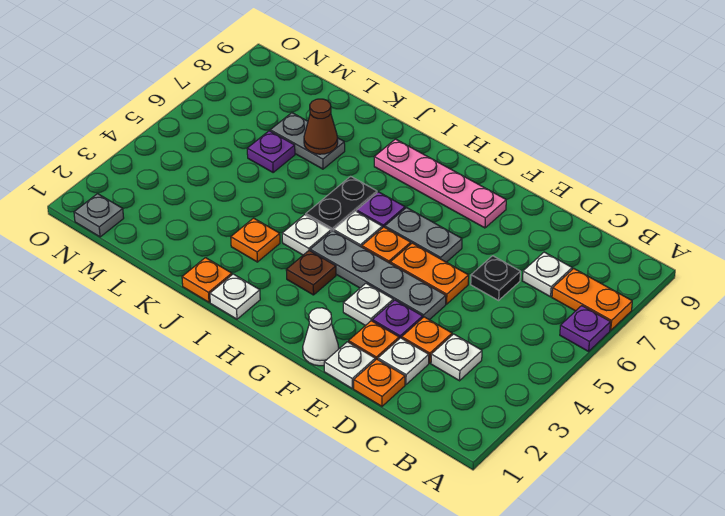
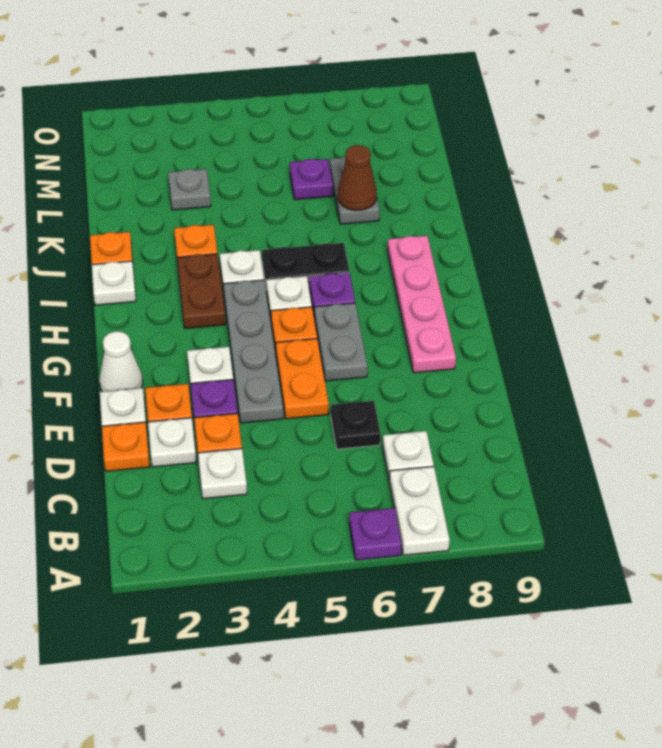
orange 1x2 plate [552,268,632,330] -> white 1x2 plate [389,467,450,555]
brown 1x1 plate [286,250,336,295] -> brown 1x2 plate [177,254,226,329]
grey 1x1 plate [74,194,124,237] -> grey 1x1 plate moved to [168,169,211,210]

